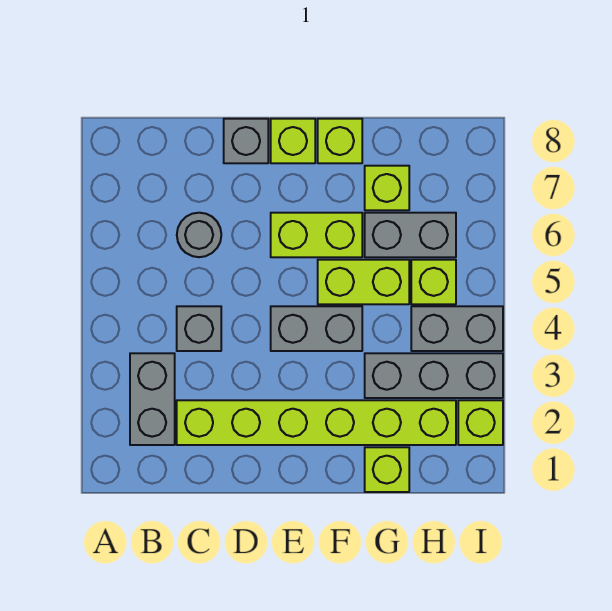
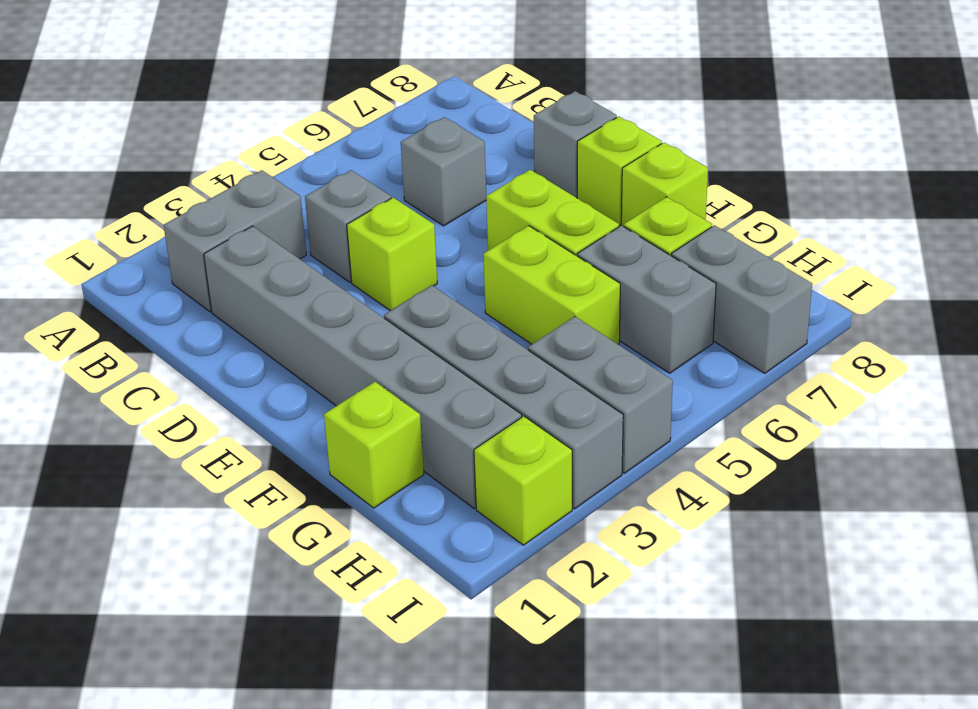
lime 1x6 brick [177,400,456,445] -> grey 1x6 brick [204,226,522,508]
grey 1x1 round brick [177,213,221,257] -> grey 1x1 brick [401,117,486,226]
grey 1x2 brick [271,306,362,351] -> grey 1x2 brick moved to [671,225,812,373]
grey 1x3 brick [365,353,503,398] -> grey 1x4 brick [384,285,623,509]
lime 1x1 brick [411,260,456,304] -> lime 1x1 brick moved to [347,198,437,311]

